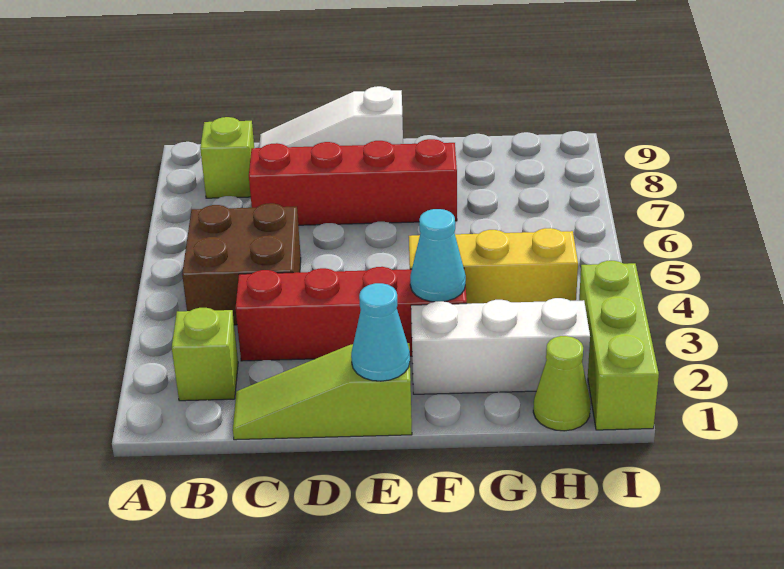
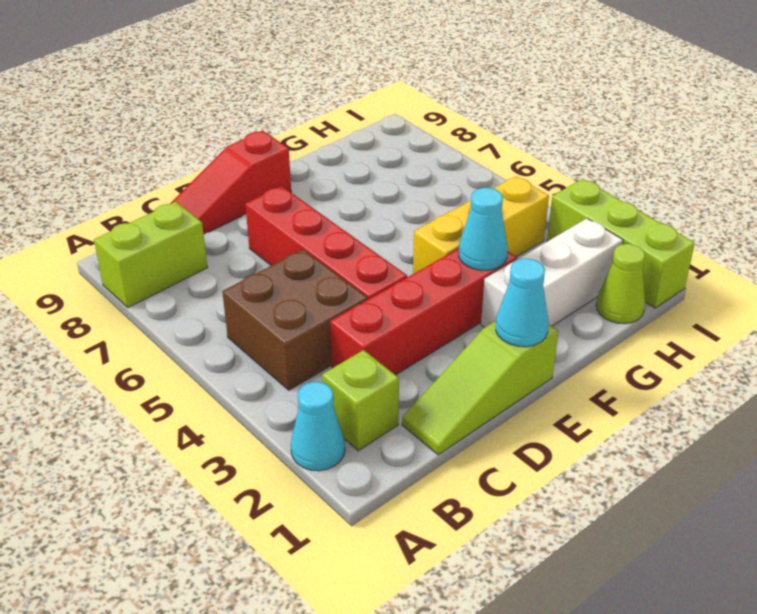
none -> cyan 1x1 cone [291,382,345,471]
lime 1x1 brick [200,117,254,198] -> lime 1x2 brick [94,202,208,307]
red 1x4 brick [249,139,457,225] -> red 1x4 brick turned to [245,186,407,299]
white 1x3 slope [259,86,403,148] -> red 1x3 slope [170,131,291,234]

